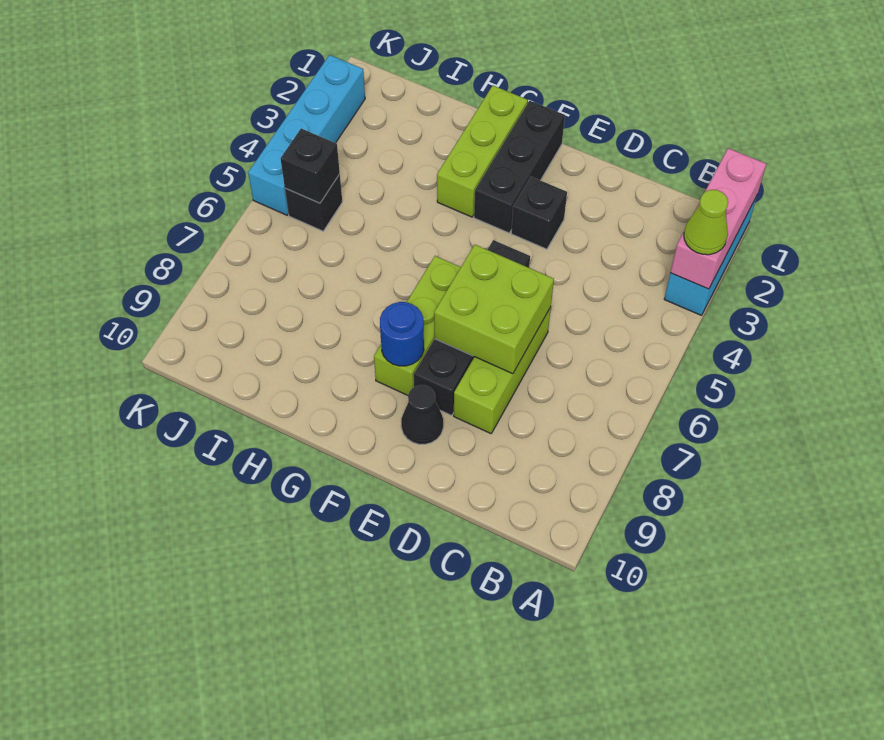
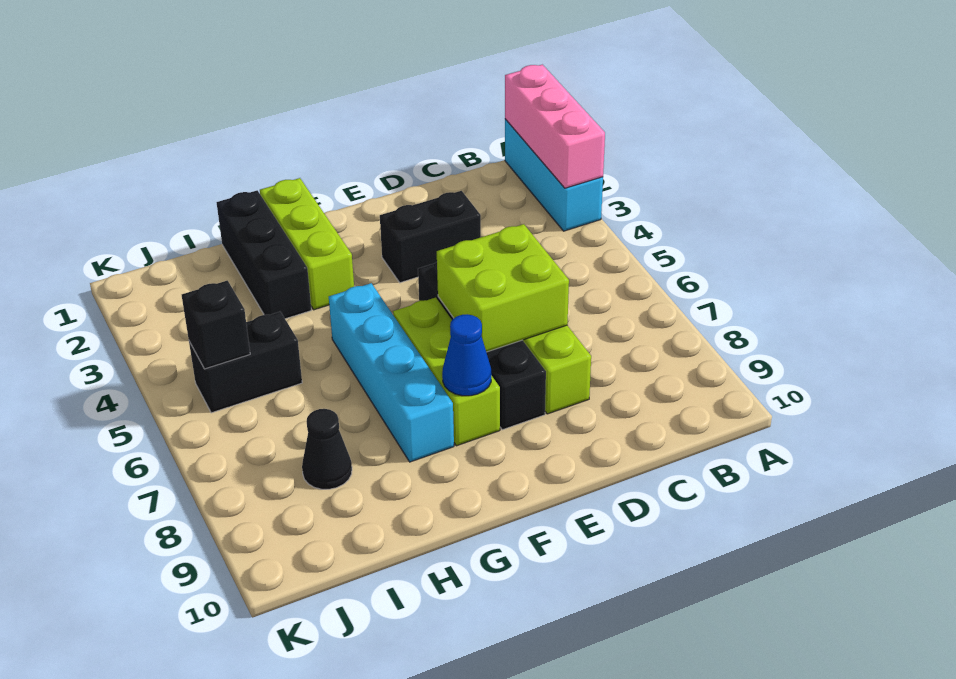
lime 1x1 cone [684,190,728,255] -> none
black 1x1 brick [511,177,567,249] -> black 1x2 brick [380,191,481,283]
black 1x1 cone [401,385,443,444] -> black 1x1 cone moved to [302,409,352,489]
black 1x3 brick [474,101,565,233] -> black 1x3 brick moved to [217,190,311,319]
blue 1x1 round brick [380,302,424,366] -> blue 1x1 cone [442,314,491,396]
black 1x1 brick [285,174,342,231] -> black 1x2 brick [189,312,302,413]
cyan 1x4 brick [248,55,365,215] -> cyan 1x4 brick moved to [329,283,454,462]

